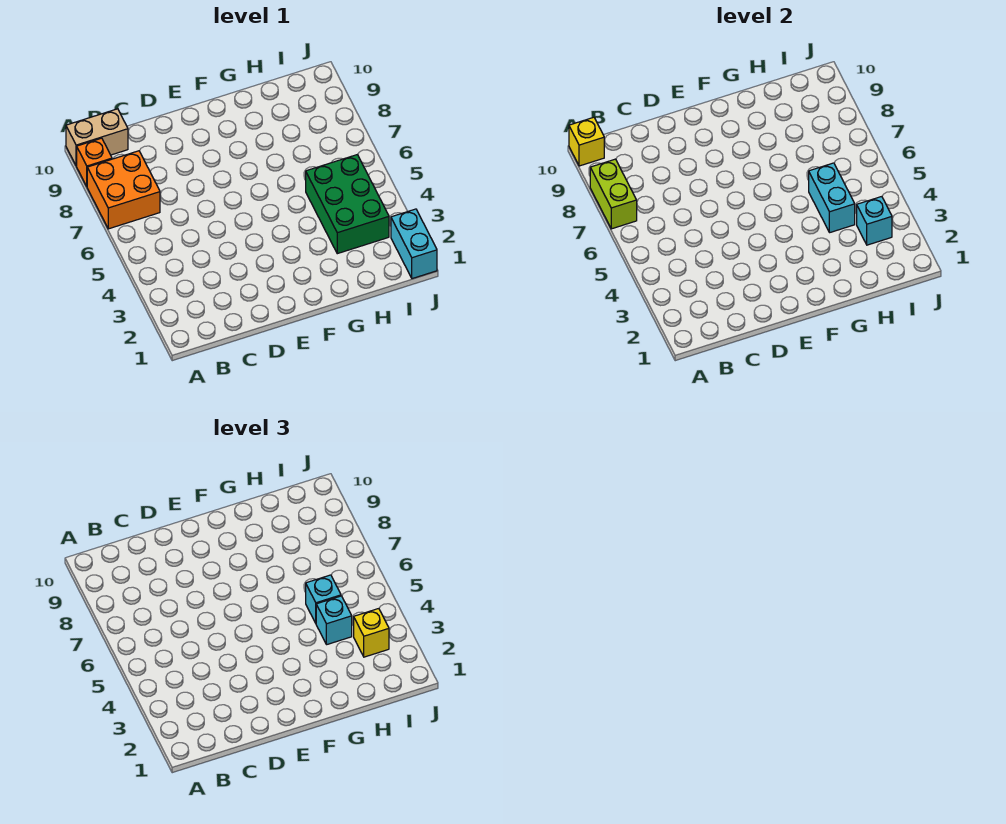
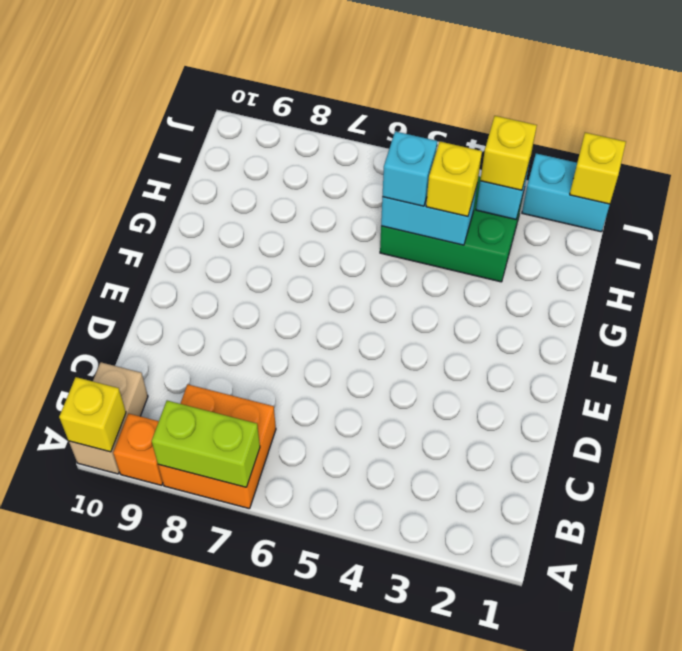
cyan 1x1 brick [316,596,352,645] -> yellow 1x1 brick [426,142,482,217]
none -> yellow 1x1 brick [570,133,626,204]

